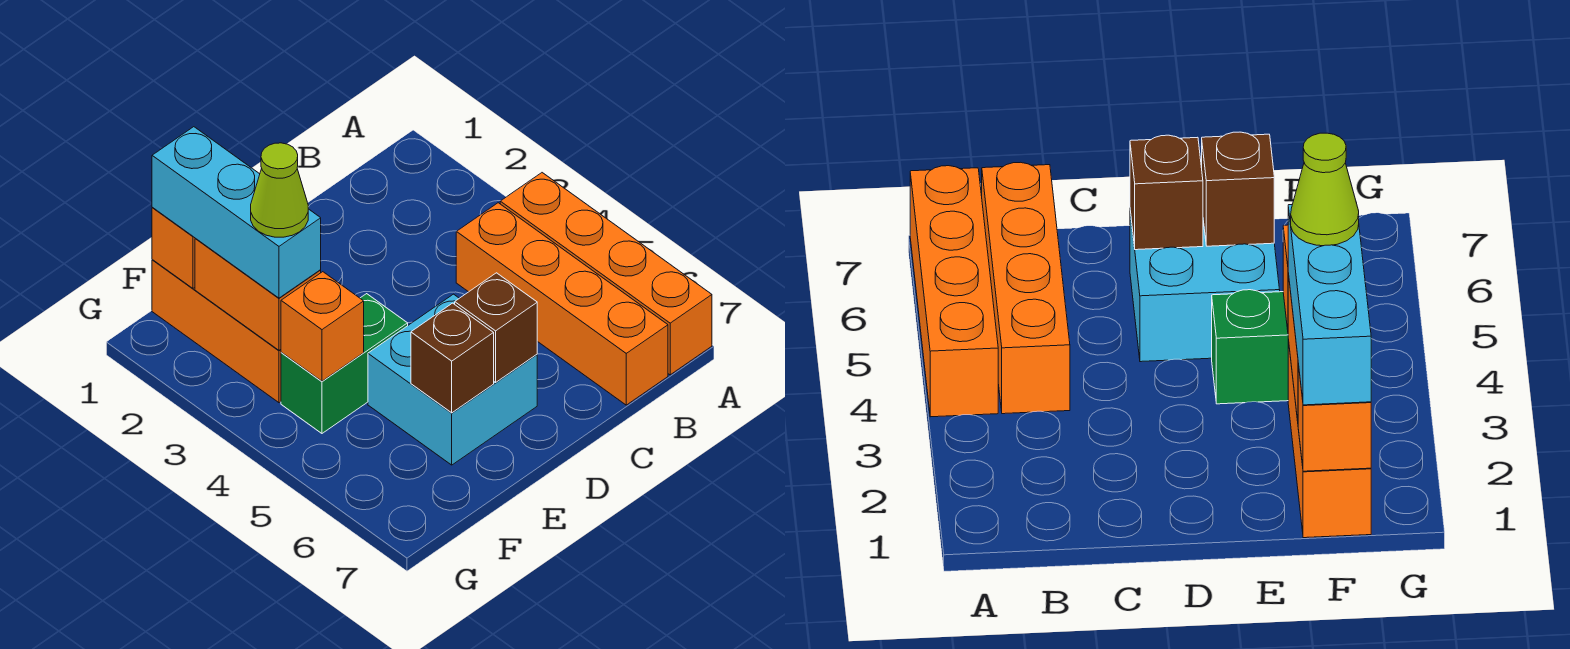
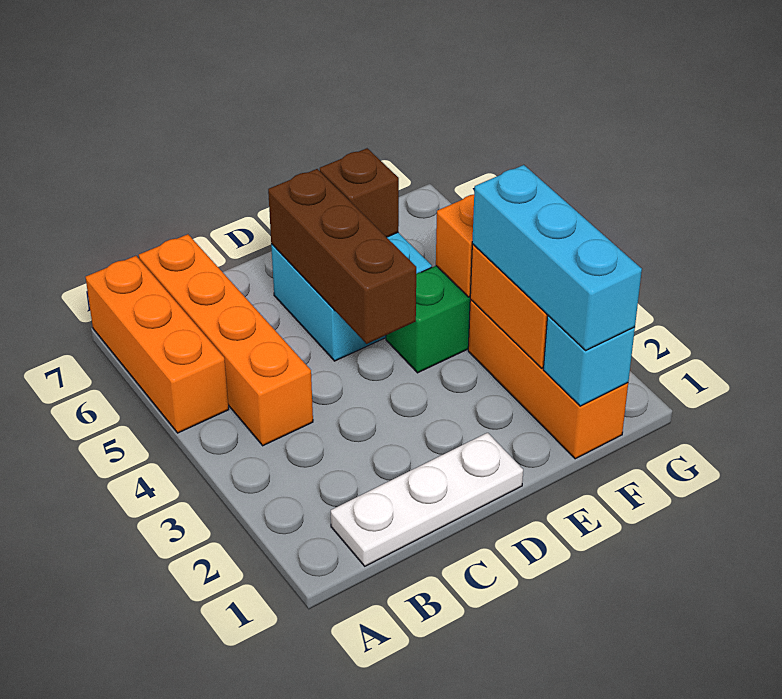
orange 1x4 brick [500,173,712,375] -> orange 1x3 brick [86,256,229,433]
none -> white 1x3 plate [331,433,523,566]
brown 1x1 brick [455,273,537,382] -> brown 1x3 brick [268,169,416,344]
orange 1x1 brick [152,207,195,288] -> cyan 1x1 brick [543,316,635,406]
lime 1x1 cone [251,143,308,237] -> none

